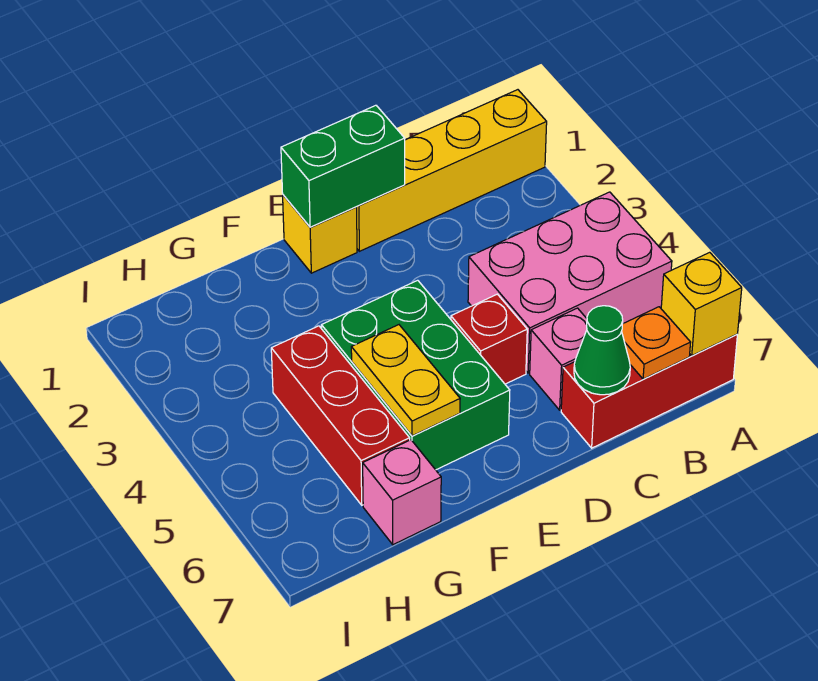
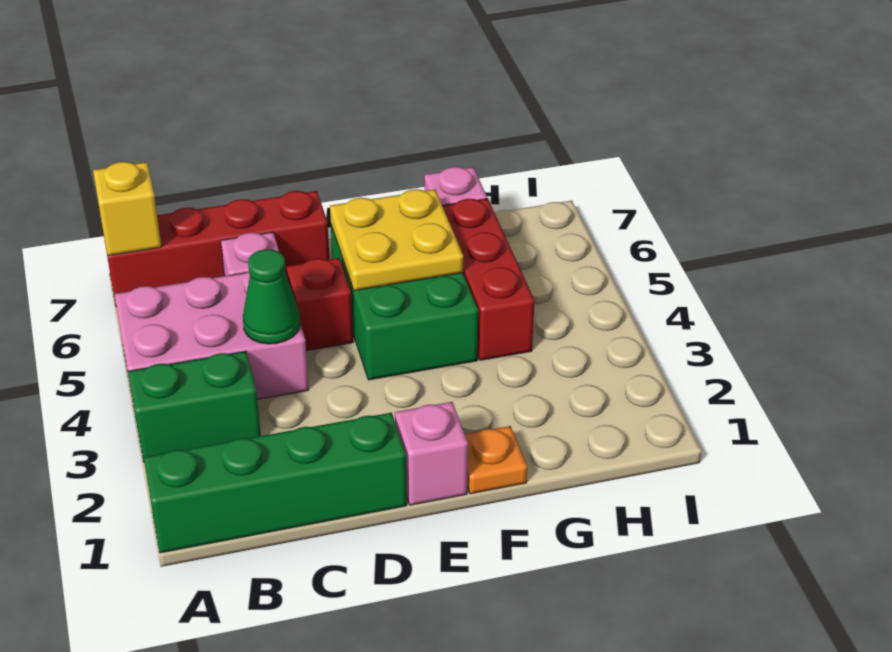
yellow 1x4 brick [357,90,547,251] -> green 1x4 brick [144,413,407,553]
red 1x3 brick [561,335,737,448] -> red 1x4 brick [105,191,329,307]
orange 1x1 plate [622,307,691,379] -> orange 1x1 plate moved to [465,426,527,494]
green 1x1 cone [574,306,630,395] -> green 1x1 cone moved to [243,249,300,344]
green 1x2 brick [281,105,405,227] -> green 1x2 brick moved to [128,351,261,462]
yellow 1x1 brick [283,195,357,273] -> pink 1x1 brick [395,402,468,505]
yellow 1x2 plate [351,325,460,436] -> yellow 2x2 plate [330,189,463,291]

